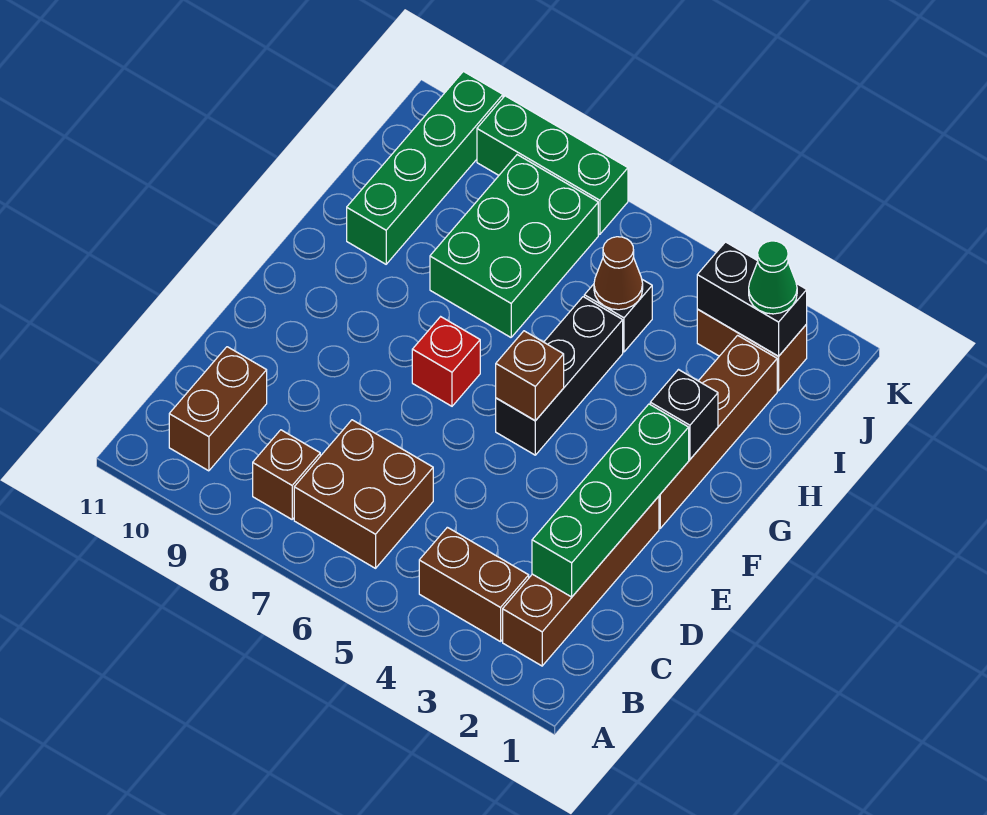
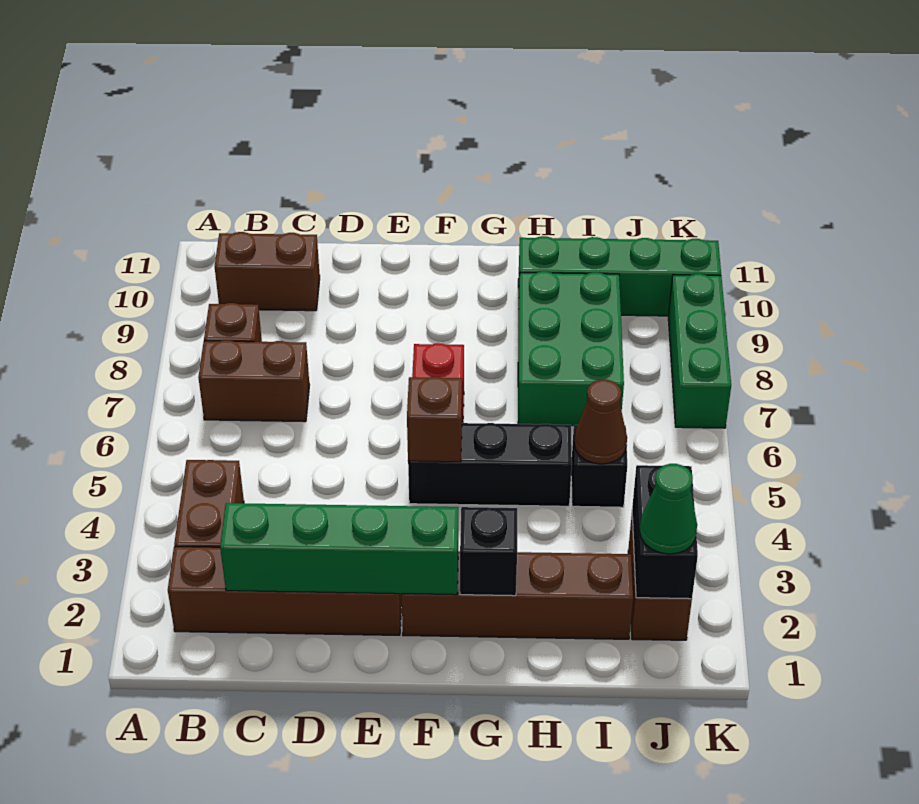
brown 2x2 brick [294,420,433,568] -> brown 1x2 brick [198,340,309,422]
green 2x3 brick [430,155,598,337] -> green 2x3 brick turned to [518,271,624,426]

